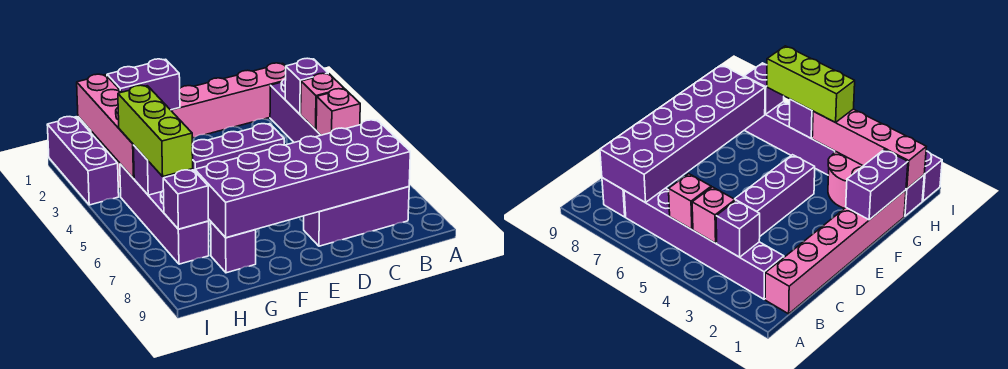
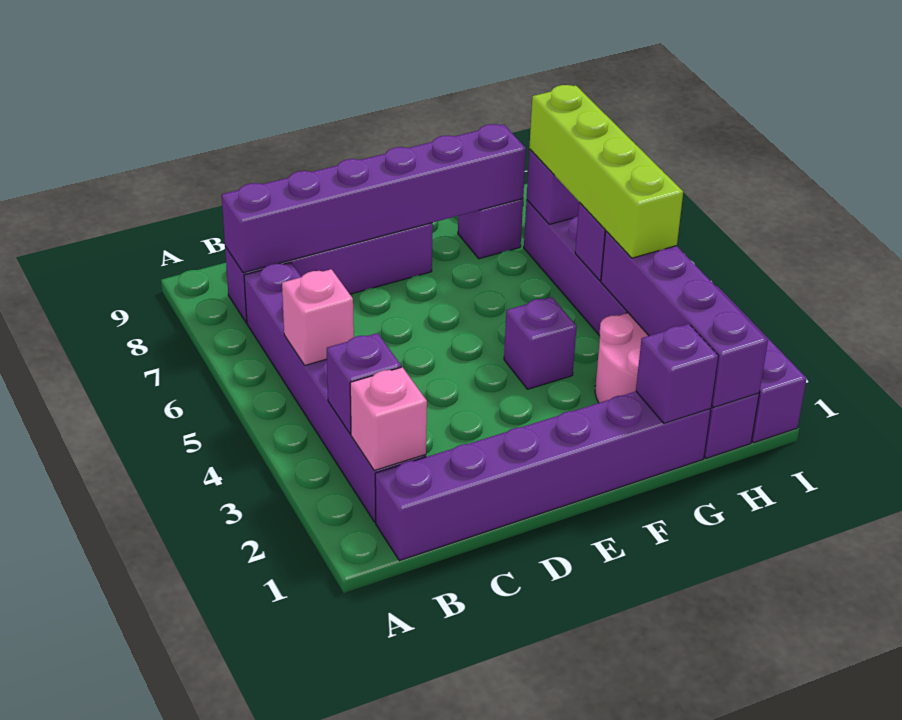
pink 1x6 brick [171,63,286,138] -> purple 1x6 brick [375,391,711,561]
pink 1x1 brick [301,73,344,130] -> pink 1x1 brick moved to [350,367,427,470]
purple 2x6 brick [195,120,410,238] -> purple 1x6 brick [222,124,526,273]
purple 1x3 brick [304,187,409,246] -> purple 1x4 brick [225,223,433,323]
purple 1x3 brick [189,124,284,171] -> purple 1x1 brick [504,297,577,389]
purple 1x2 brick [107,59,180,110] -> purple 1x1 brick [636,324,718,423]
pink 1x4 brick [77,74,134,179] -> purple 1x4 brick [601,231,768,408]
lime 1x3 brick [118,85,193,176] -> lime 1x4 brick [529,85,683,258]

